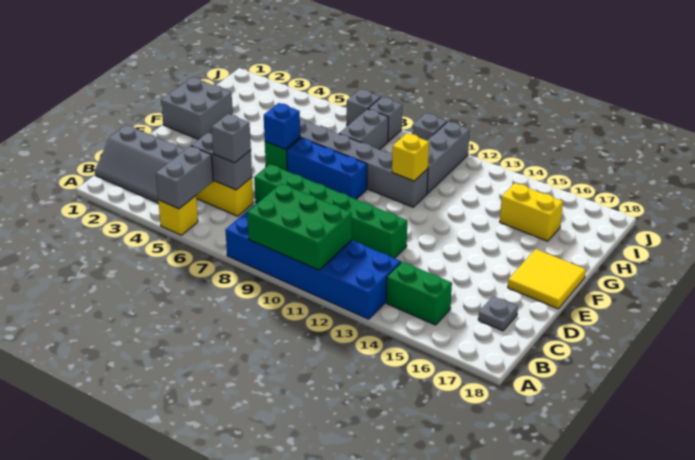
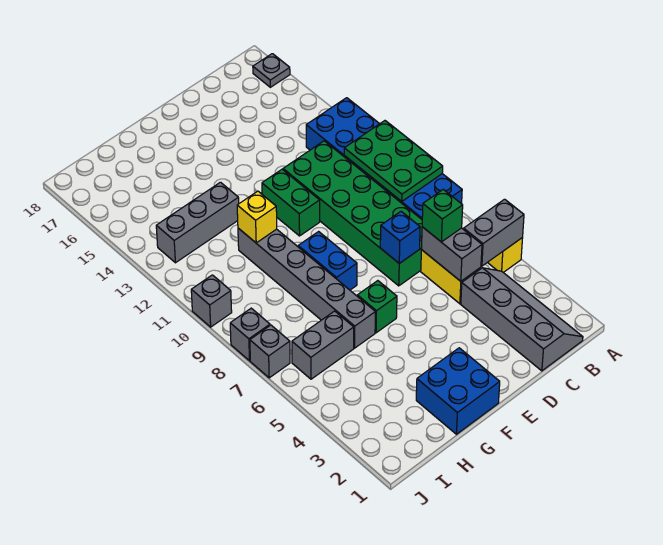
green 2x3 brick [247,184,352,270] -> green 2x3 plate [344,121,443,201]
green 1x2 brick [386,262,452,325] -> green 1x2 brick moved to [262,169,320,236]
grey 1x1 brick [212,114,251,163] -> green 1x1 brick [422,189,463,242]
grey 1x1 plate [478,296,518,331] -> grey 1x1 plate moved to [253,54,290,87]
green 1x6 brick [254,164,407,258] -> green 2x6 brick [283,141,422,286]
yellow 2x2 tile [508,249,586,309] -> none
grey 2x2 brick [161,77,233,140] -> blue 2x2 brick [416,348,500,434]
blue 1x1 brick [264,103,300,149] -> blue 1x1 brick moved to [380,212,420,263]
blue 1x3 brick [286,138,367,199] -> blue 1x2 brick [298,232,357,290]
grey 1x2 brick [339,109,388,150] -> grey 1x2 brick moved to [292,311,354,379]
grey 1x3 brick [427,122,470,194] -> grey 1x3 brick moved to [156,182,239,263]
yellow 1x2 brick [500,183,563,241] -> none

